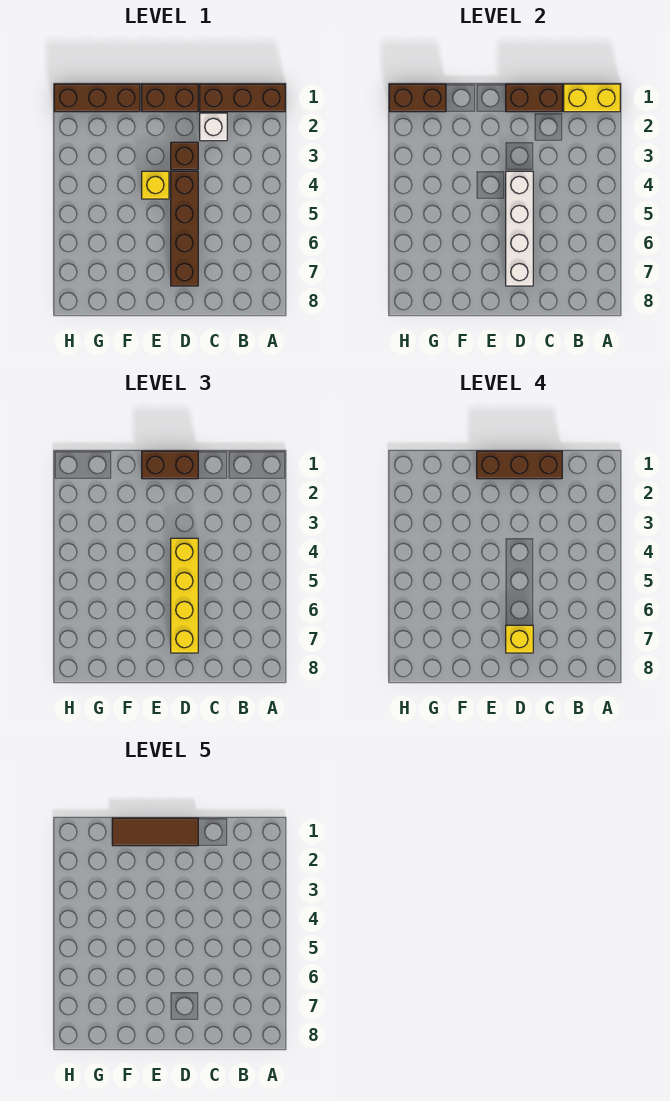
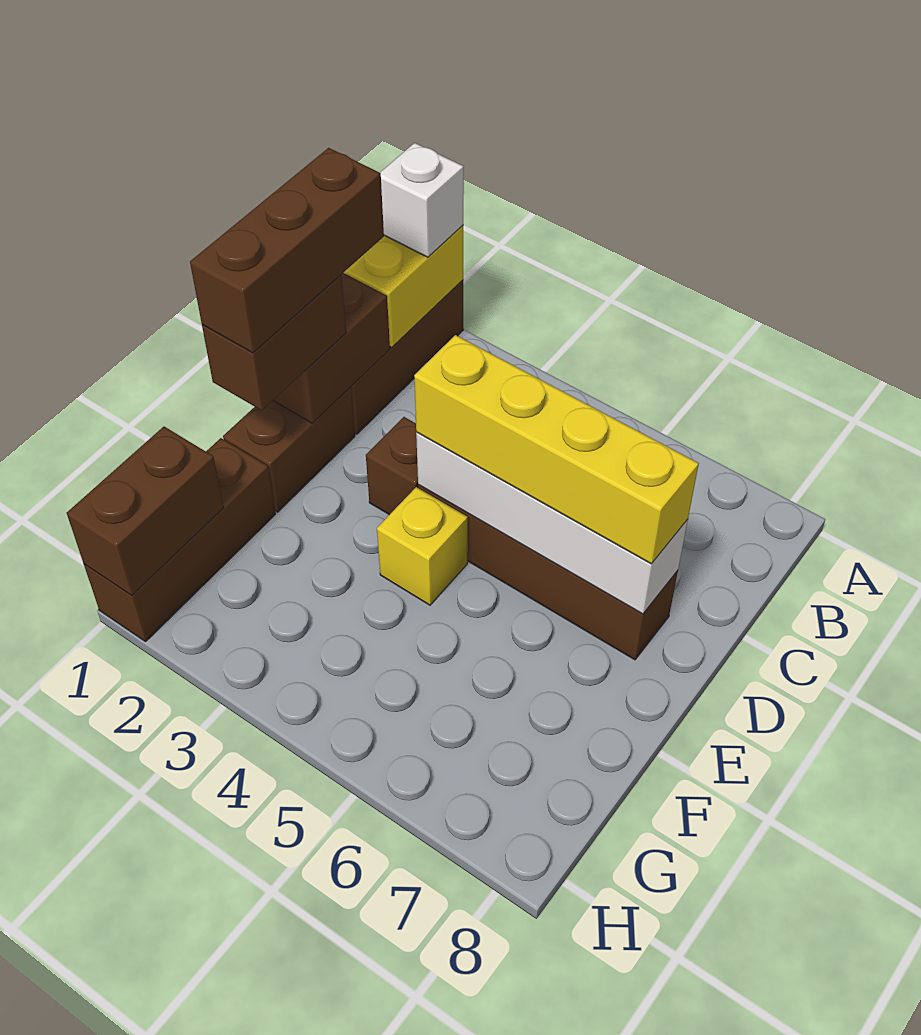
white 1x1 brick [200,113,227,141] -> white 1x1 brick moved to [380,143,464,257]
brown 1x3 tile [112,818,198,846] -> none
yellow 1x1 brick [506,625,533,653] -> none

